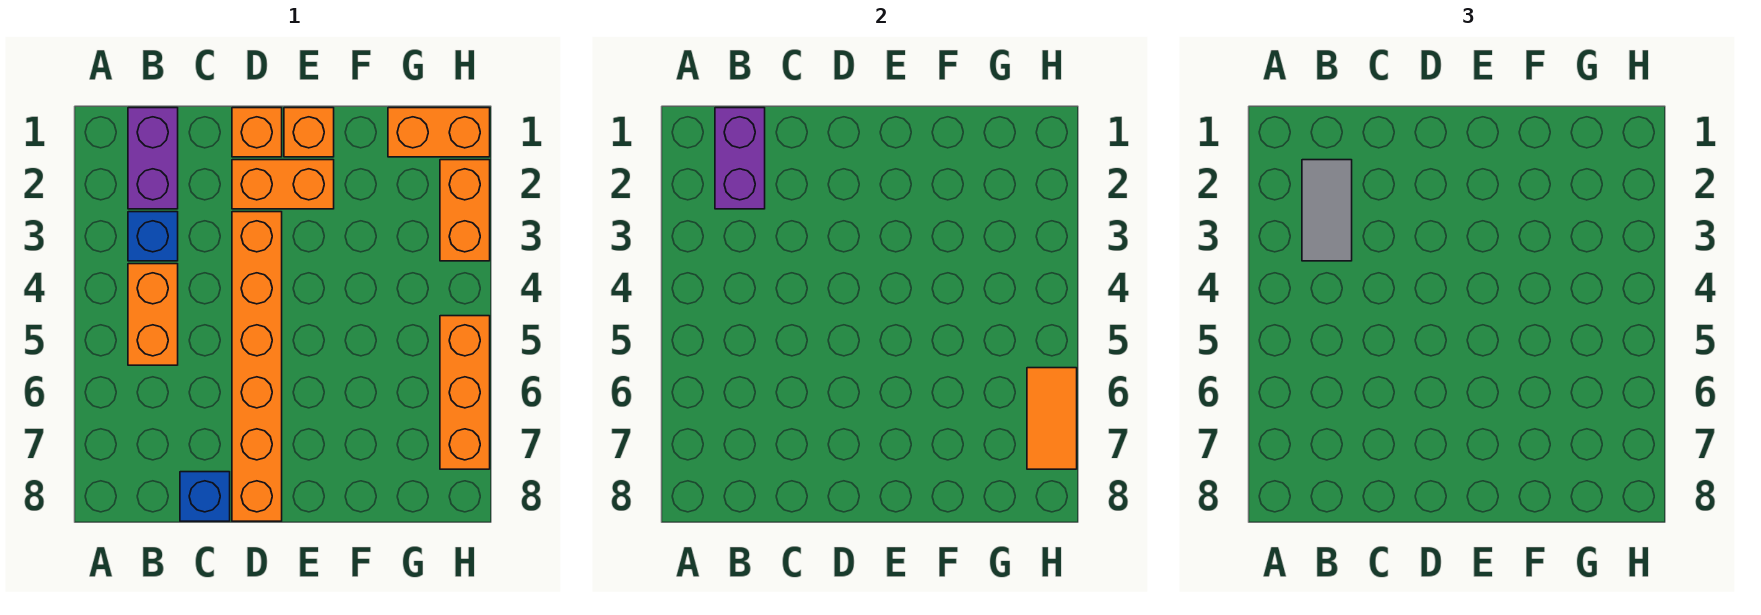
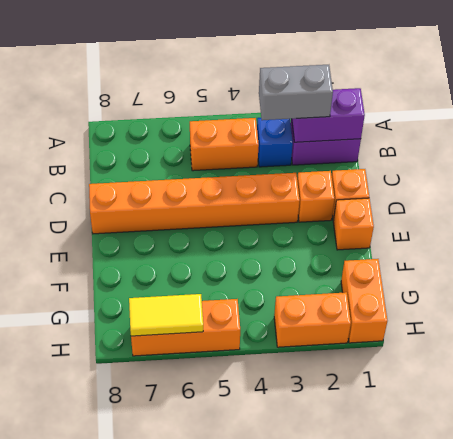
grey 1x2 tile [1302,160,1352,261] -> grey 1x2 brick [259,65,333,120]
blue 1x1 brick [180,472,230,521] -> none
orange 1x2 brick [232,160,334,209] -> orange 1x1 brick [297,171,334,222]
orange 1x2 tile [1027,368,1077,469] -> yellow 1x2 tile [129,294,203,336]

